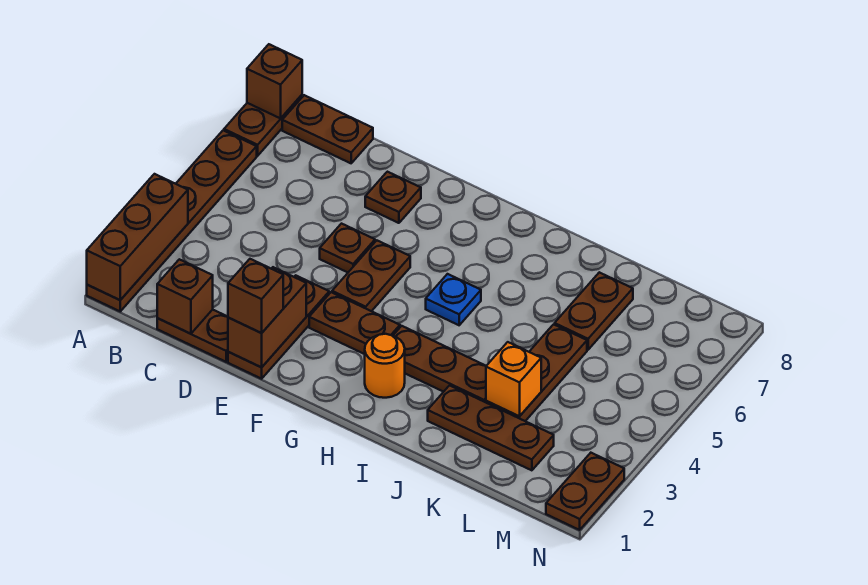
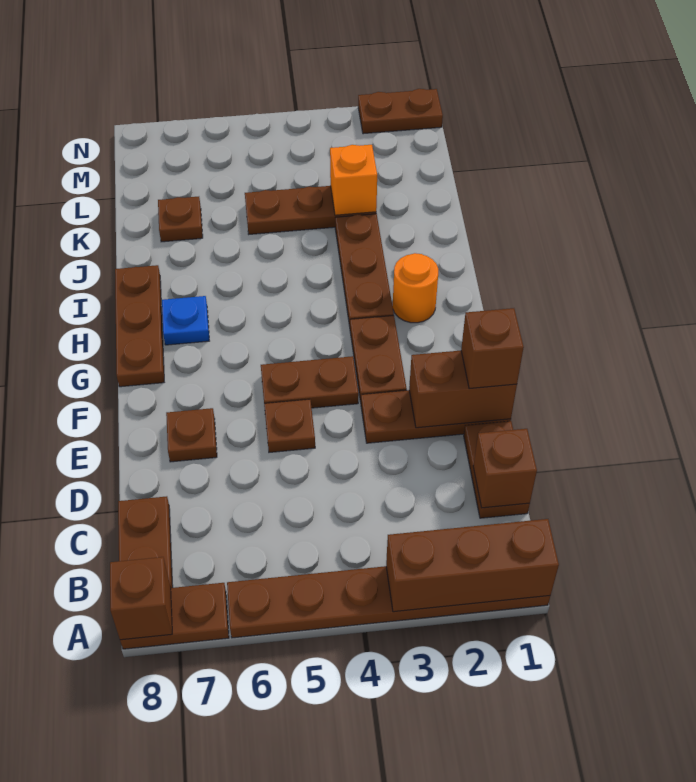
blue 1x1 plate [426,274,481,325] -> blue 1x1 plate moved to [162,296,209,345]
brown 1x3 plate [428,385,554,470] -> brown 1x3 plate moved to [115,265,164,387]
brown 1x2 plate [555,272,633,350] -> brown 1x1 plate [158,197,203,242]

